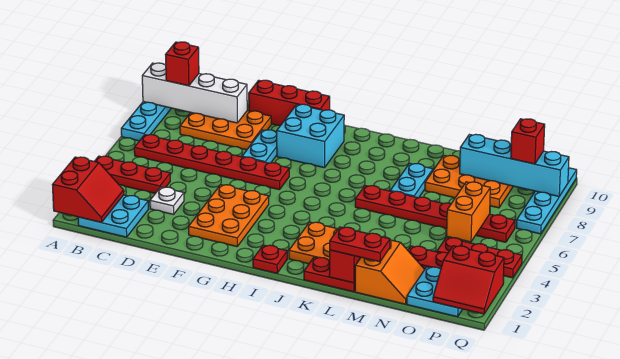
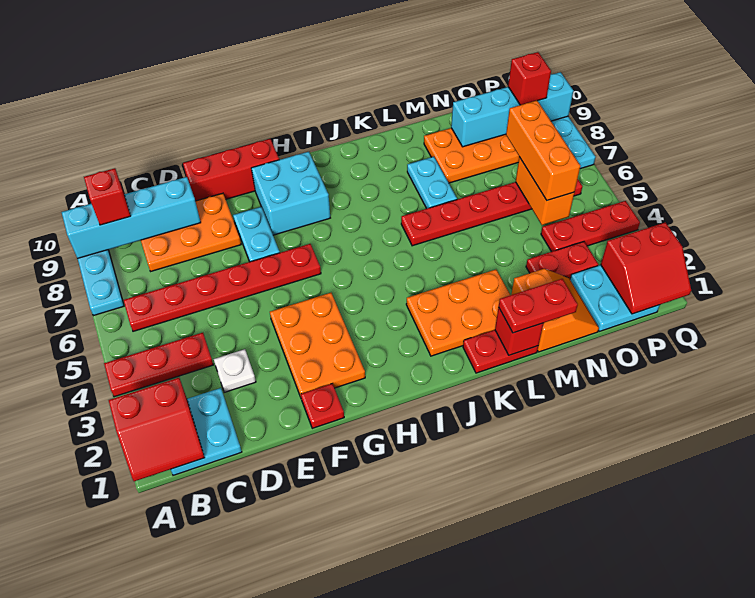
red 2x2 slope [52,157,124,222] -> red 2x2 slope turned to [109,378,205,482]
white 1x4 brick [142,63,247,123] -> cyan 1x4 brick [62,177,201,258]
red 1x1 plate [253,245,287,273] -> red 1x1 plate moved to [301,384,344,428]
none -> orange 1x3 brick [506,101,580,200]

